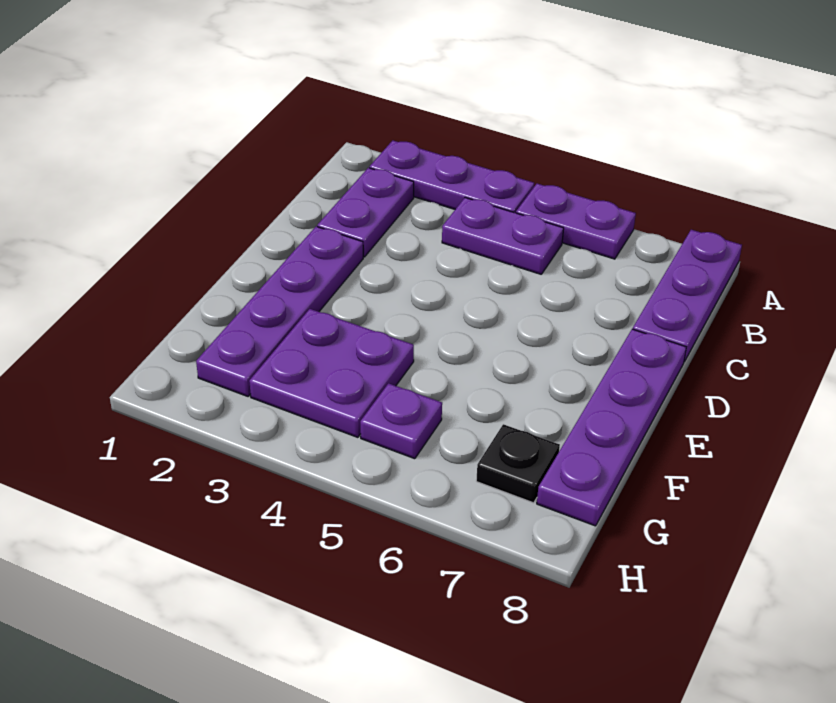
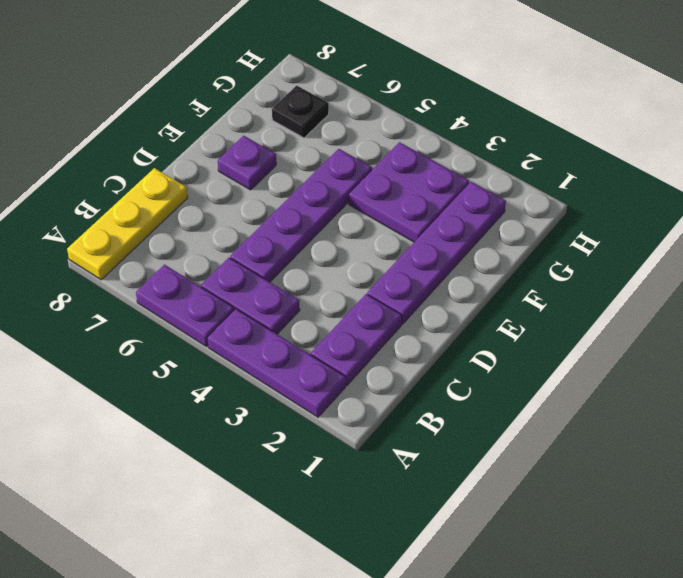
purple 1x3 plate [633,230,742,362] -> yellow 1x3 plate [67,168,188,280]
purple 1x4 plate [537,329,686,526] -> purple 1x4 plate moved to [230,149,372,282]
purple 1x1 plate [360,383,442,459] -> purple 1x1 plate moved to [218,136,276,190]

